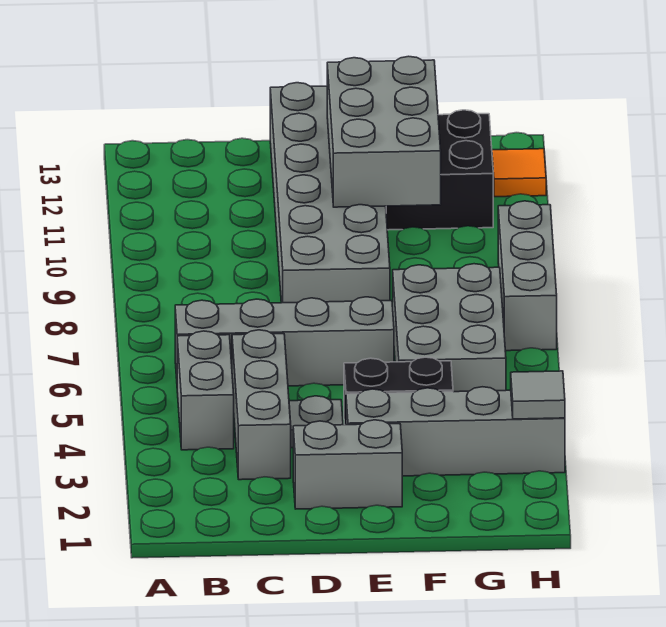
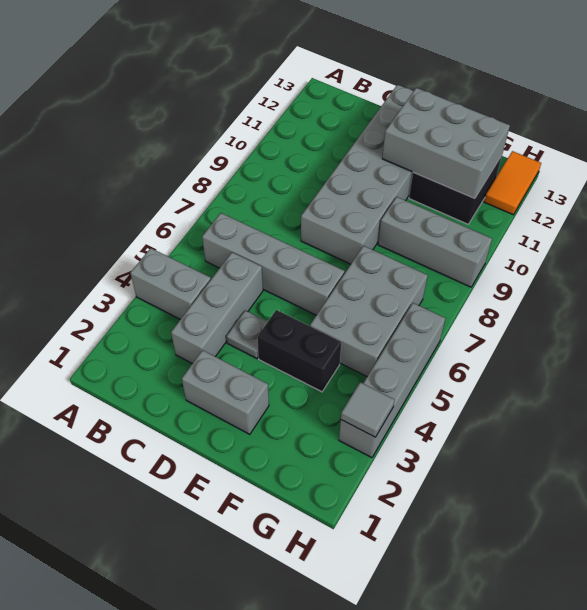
grey 1x2 brick [177,331,234,450] -> grey 1x2 brick turned to [131,248,211,319]
grey 1x4 brick [346,387,565,476] -> grey 1x4 brick turned to [339,303,445,458]
grey 2x3 brick [327,56,441,207] -> grey 2x3 brick turned to [382,88,510,198]
grey 1x3 brick [498,201,557,351] -> grey 1x3 brick turned to [378,197,492,287]
orange 1x1 tile [492,149,546,197] -> orange 1x2 tile [484,151,541,215]

